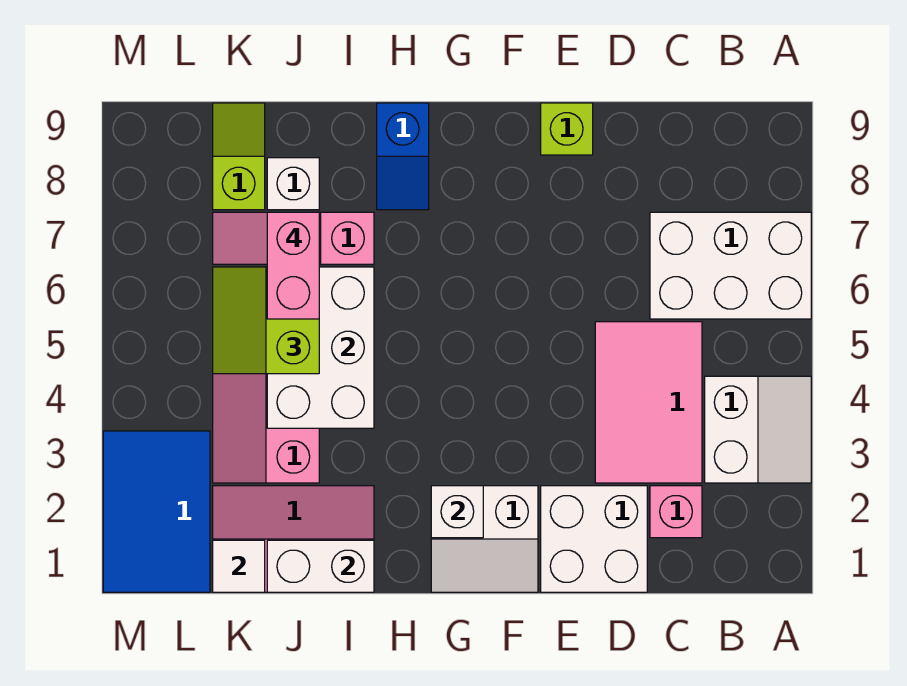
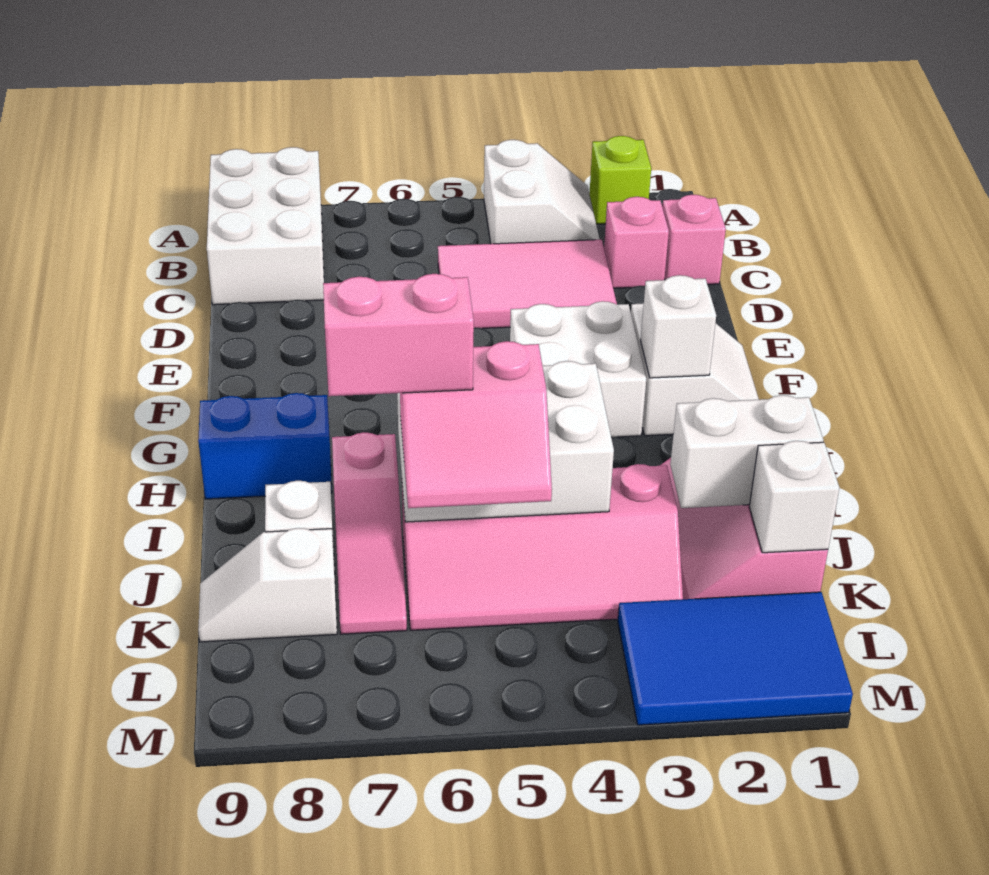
white 2x2 slope [705,376,811,483] -> white 2x2 slope turned to [484,140,600,244]
white 2x3 brick [650,212,811,319] -> white 2x3 brick moved to [207,147,324,305]
none -> pink 1x1 brick [662,195,726,284]
white 2x2 brick [541,486,647,592] -> white 2x2 brick moved to [510,301,646,437]
lime 1x1 brick [541,103,593,155] -> lime 1x1 brick moved to [589,136,651,224]
blue 1x2 slope [377,103,429,210] -> blue 1x2 brick [198,393,332,499]
white 1x2 brick [267,540,374,592] -> white 1x2 brick turned to [670,395,824,508]
lime 2x2 slope [213,267,319,374] -> pink 2x2 slope [400,341,552,508]
white 1x1 tile [213,540,265,592] -> white 1x1 brick [749,441,839,553]
lime 1x2 slope [213,103,265,210] -> white 1x2 slope [198,528,337,642]

